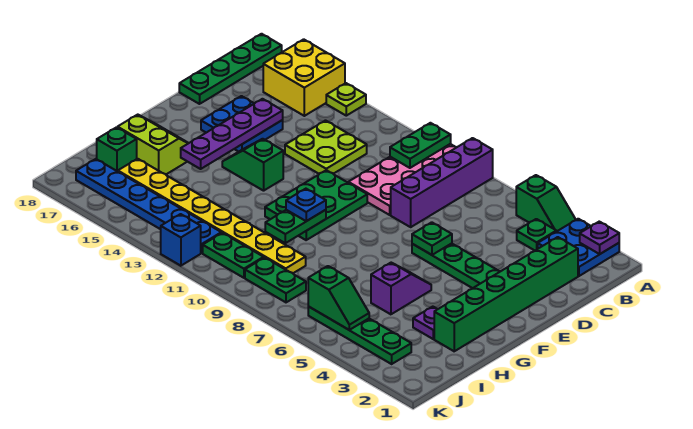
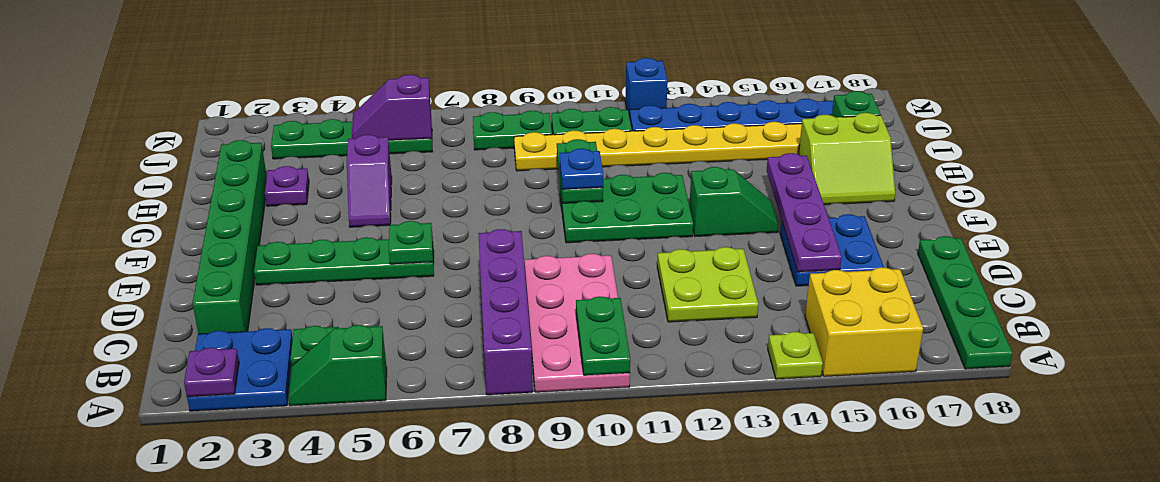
green 2x3 plate [265,170,367,240] -> green 2x3 plate turned to [560,173,693,243]
green 1x2 slope [308,266,369,330] -> purple 1x2 slope [352,75,432,140]

